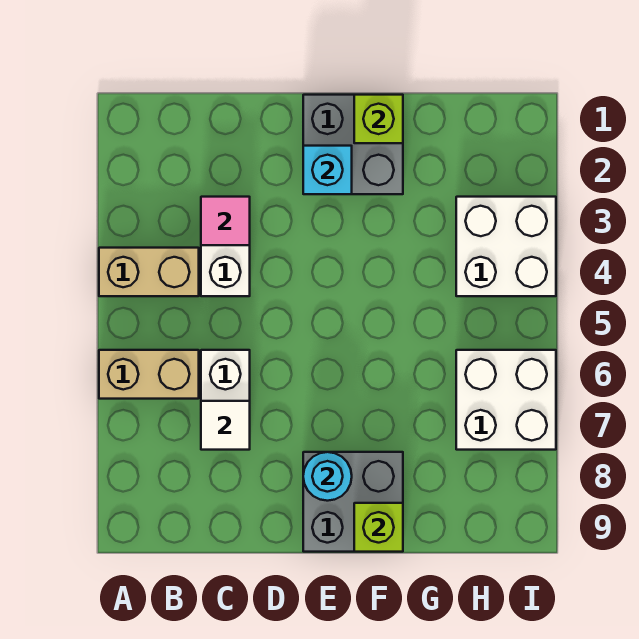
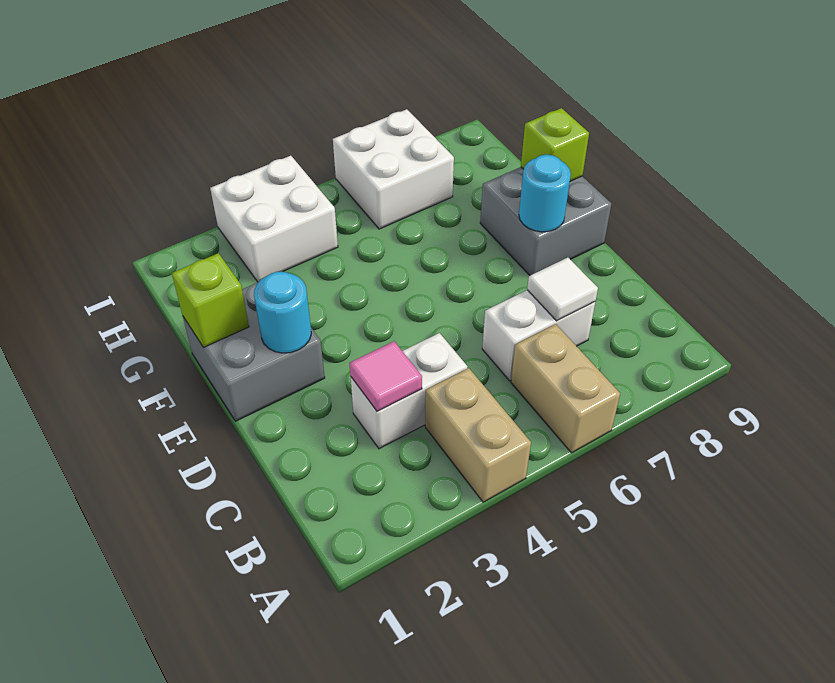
cyan 1x1 brick [303,146,352,194] -> cyan 1x1 round brick [254,272,311,353]

